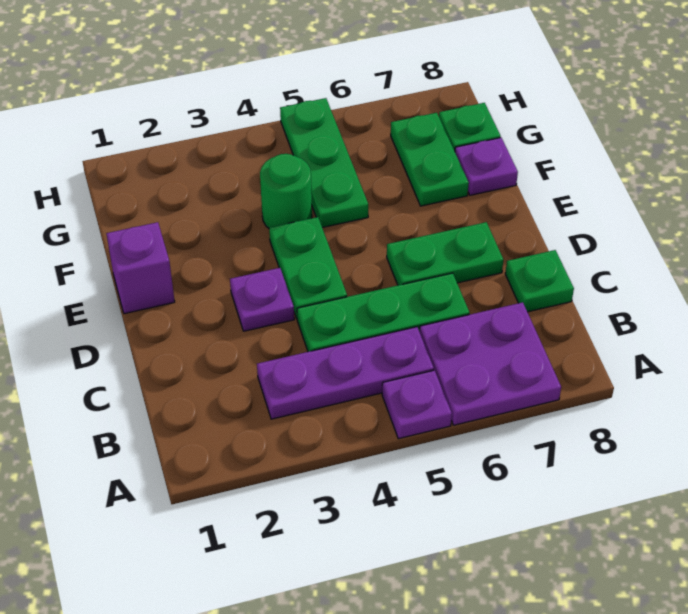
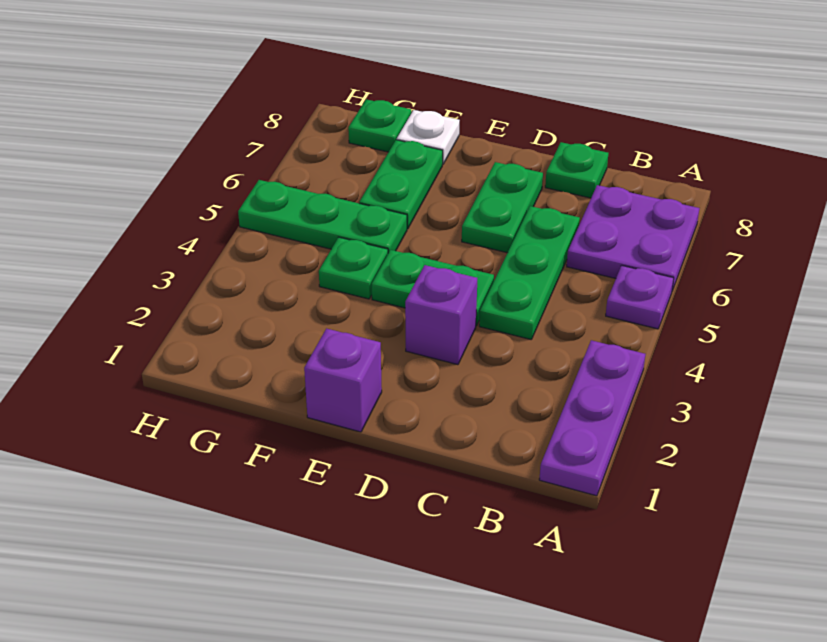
purple 1x3 plate [257,327,434,419] -> purple 1x3 plate moved to [539,340,645,496]
purple 1x1 plate [230,268,294,331] -> purple 1x1 brick [405,265,477,365]
green 1x1 round brick [260,154,312,228] -> green 1x1 plate [319,237,388,299]
green 1x2 plate [391,113,469,206] -> green 1x2 plate turned to [359,140,443,229]
purple 1x1 plate [455,138,518,195] -> white 1x1 plate [397,110,459,164]

